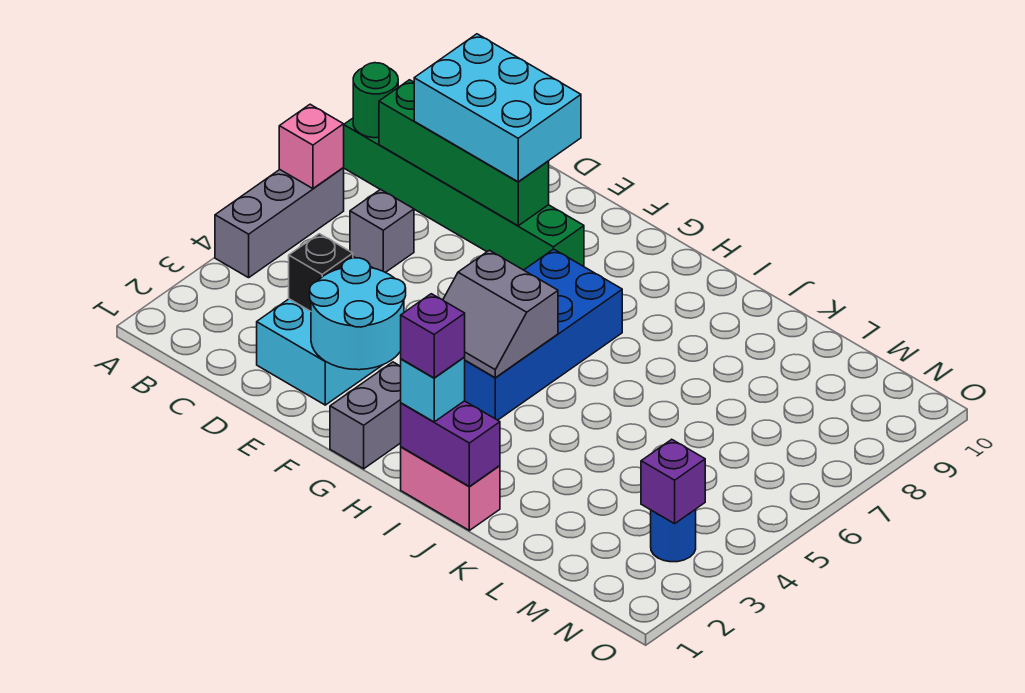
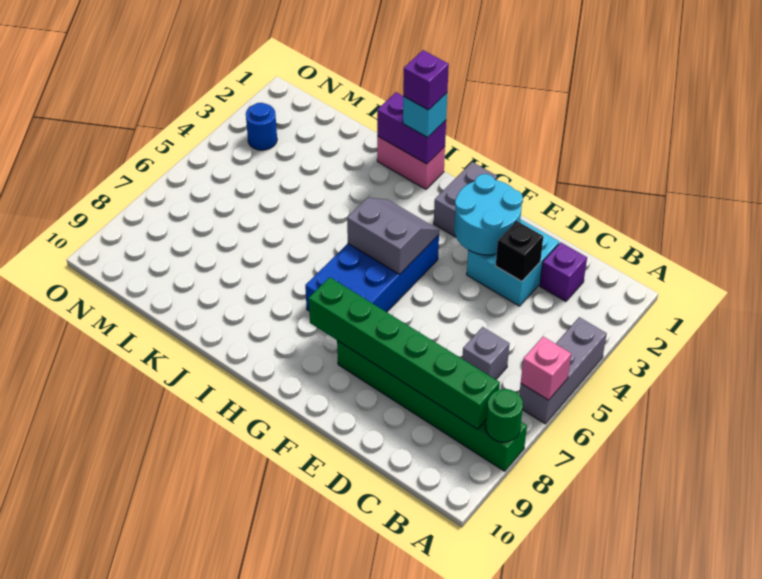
green 1x4 brick [379,80,549,226] -> green 1x6 brick [309,277,500,429]
cyan 2x3 brick [414,34,581,182] -> none
purple 1x1 brick [641,439,705,524] -> purple 1x1 brick moved to [540,242,587,302]

